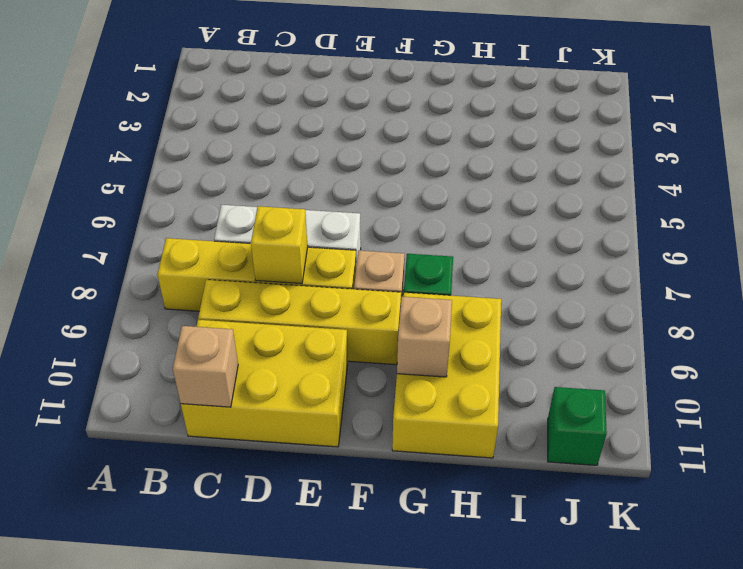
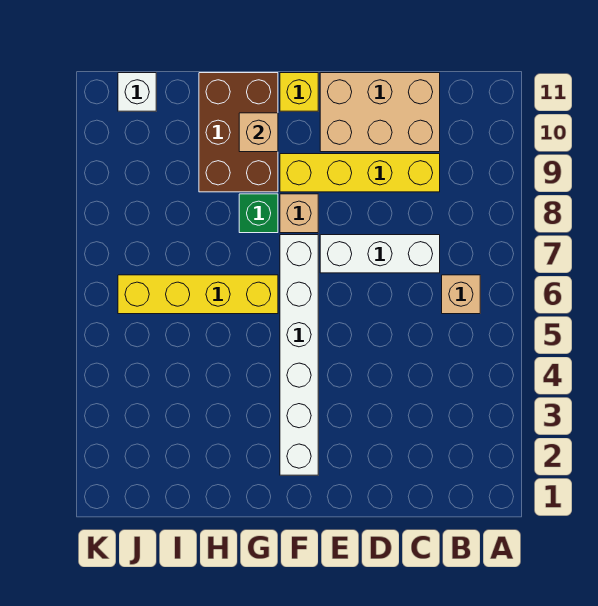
yellow 1x4 brick [157,238,356,311] -> yellow 1x4 brick moved to [118,275,278,314]
yellow 2x3 brick [181,320,348,447] -> tan 2x3 brick [320,73,440,152]
tan 1x1 brick [173,326,238,407] -> tan 1x1 brick moved to [442,275,480,314]
yellow 1x1 brick [251,206,308,284] -> yellow 1x1 brick moved to [280,73,318,111]
none -> white 1x6 brick [280,235,318,475]
yellow 2x3 brick [392,293,501,458] -> brown 2x3 brick [199,73,278,192]
green 1x1 brick [548,387,607,465] -> white 1x1 brick [118,73,156,111]

